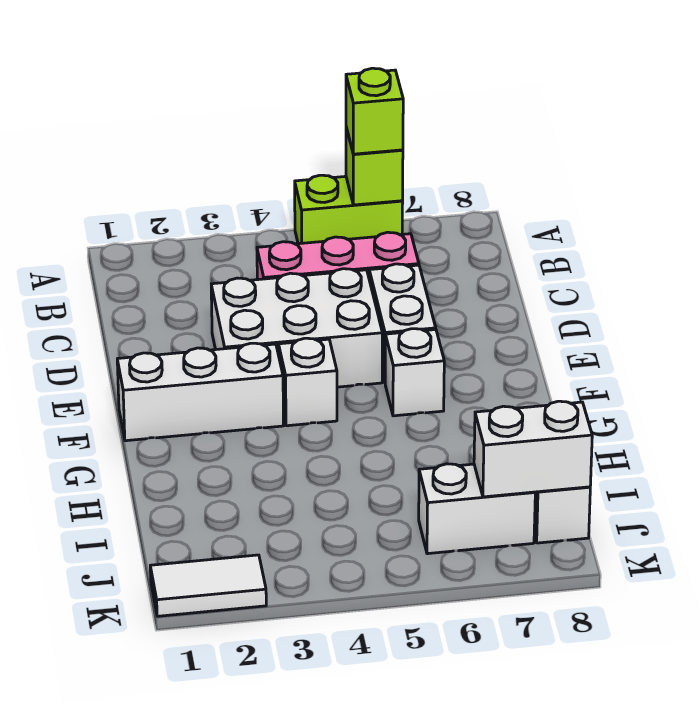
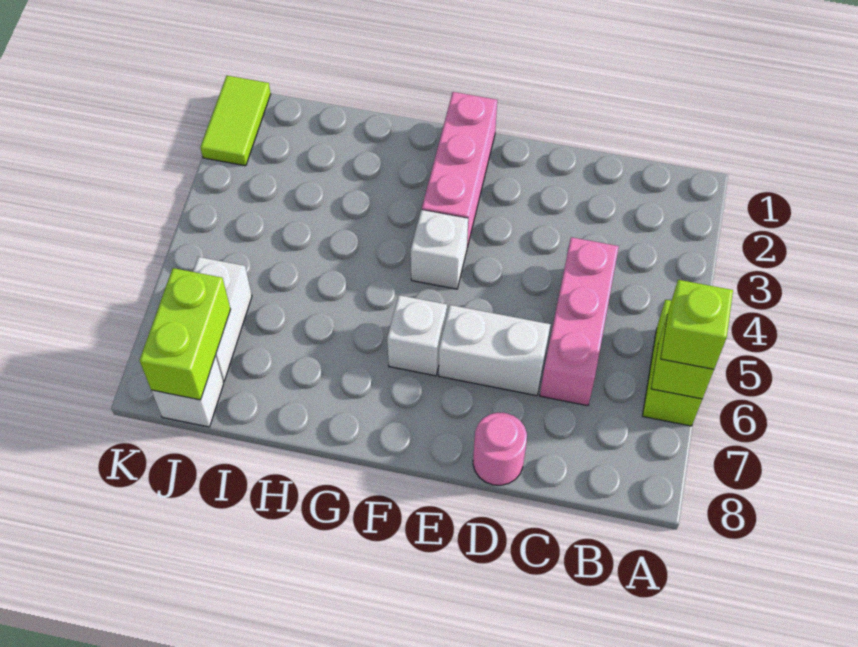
white 2x3 brick [211,269,382,387] -> none
none -> pink 1x1 round brick [473,413,527,485]
white 1x3 brick [117,343,284,441] -> pink 1x3 brick [422,92,497,247]
white 1x2 brick [474,401,592,497] -> lime 1x2 brick [140,268,231,400]
white 1x2 tile [150,555,266,616] -> lime 1x2 tile [200,76,271,166]

